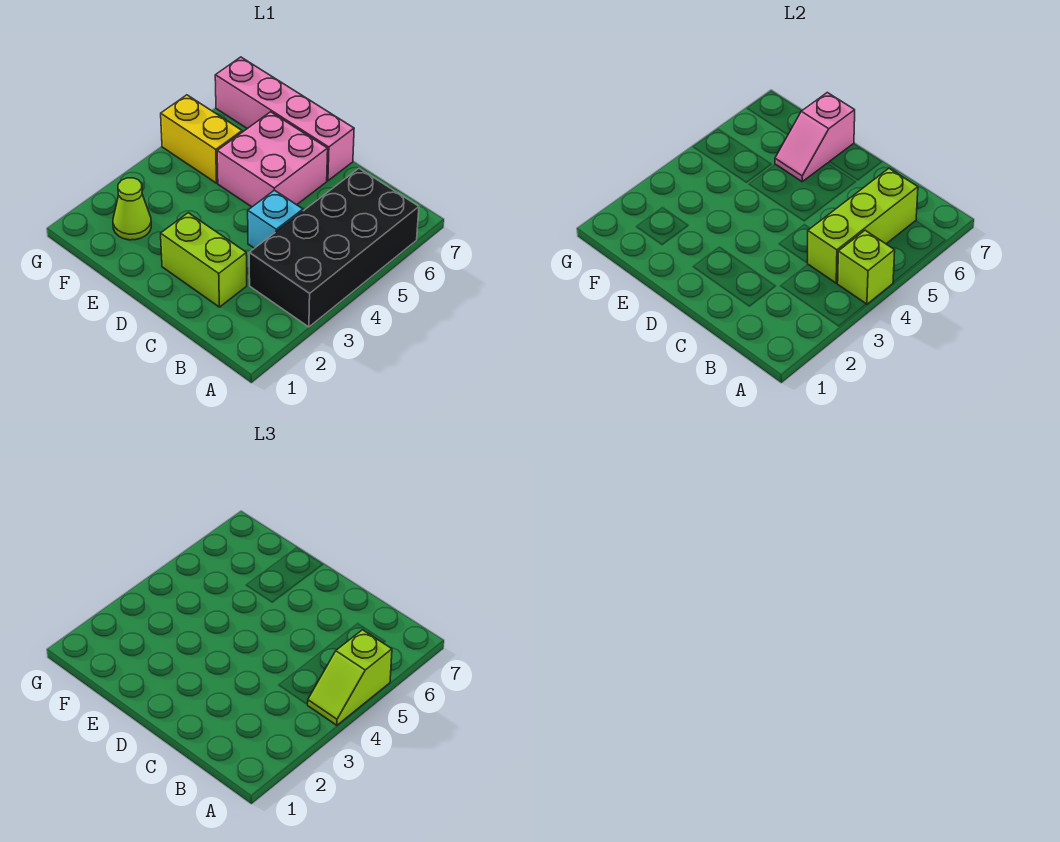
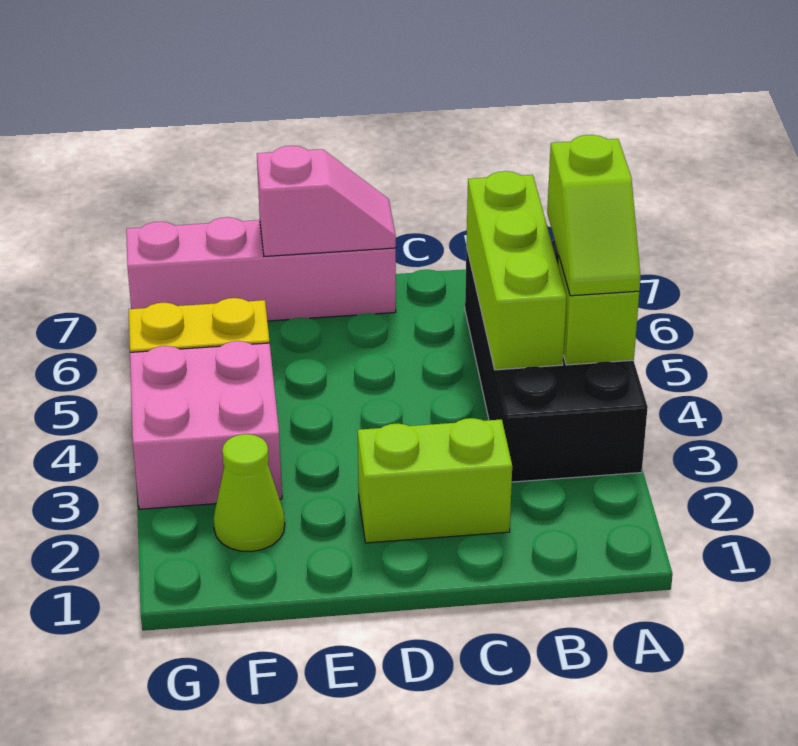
cyan 1x1 brick [248,190,303,248] -> none
pink 2x2 brick [217,112,328,207] -> pink 2x2 brick moved to [130,341,282,509]
pink 1x2 slope [775,93,855,182] -> pink 1x2 slope turned to [257,146,396,256]

